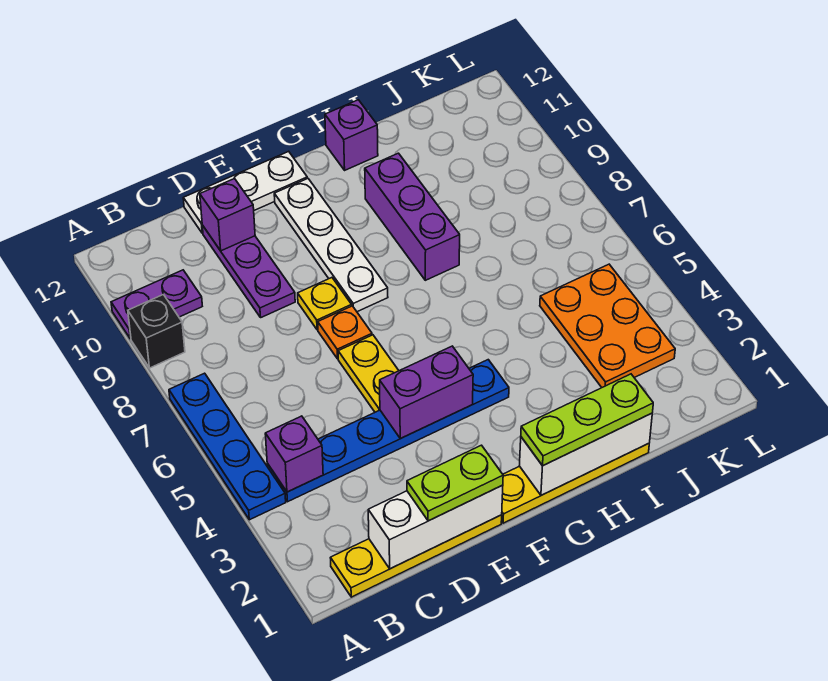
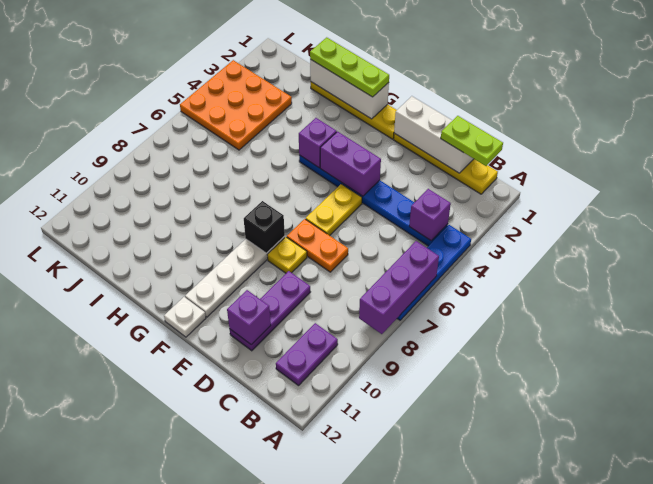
black 1x1 brick [128,294,185,368] -> black 1x1 brick moved to [244,201,285,253]
purple 1x2 plate [111,270,202,339] -> purple 1x2 plate turned to [276,323,338,386]
lime 1x2 plate [407,445,503,521] -> lime 1x2 plate moved to [441,116,503,166]
white 1x3 plate [183,151,307,233] -> white 1x1 plate [164,297,206,337]
orange 1x1 plate [318,306,372,359] -> orange 1x2 plate [287,219,348,272]
purple 1x3 brick [365,153,460,280] -> purple 1x3 brick moved to [359,241,439,334]
purple 1x1 brick [325,100,378,170] -> purple 1x1 brick moved to [299,118,337,168]
orange 2x3 plate [540,264,675,387] -> orange 3x3 plate [180,60,292,150]

